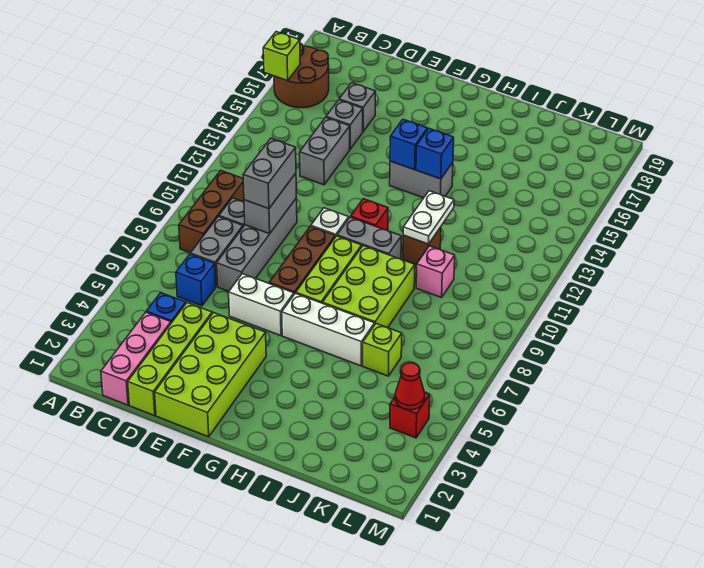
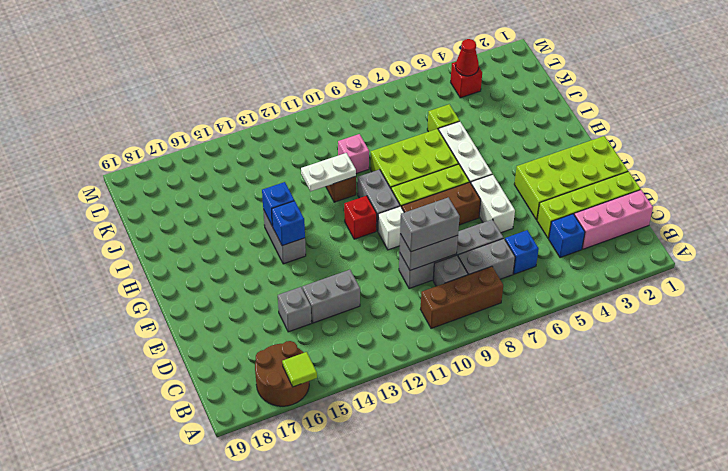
lime 1x1 brick [263,32,300,81] -> lime 1x1 tile [282,352,317,387]
grey 1x1 brick [339,83,376,131] -> none

